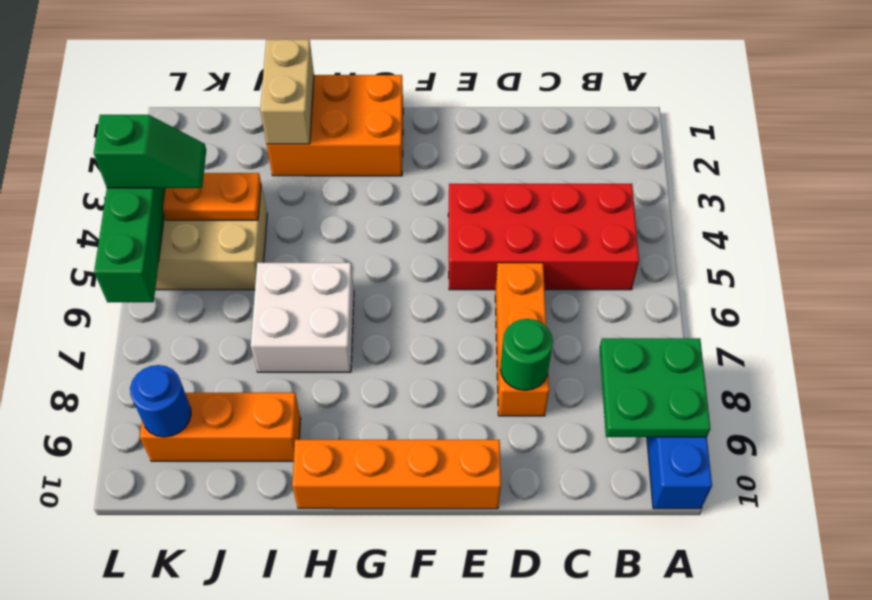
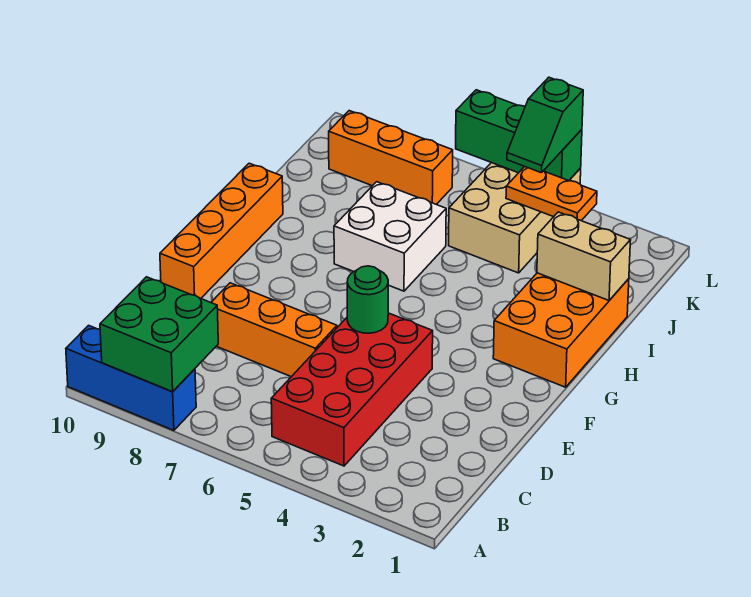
green 2x2 plate [600,338,710,437] -> green 2x2 brick [100,277,218,392]
green 1x1 round brick [500,319,553,390] -> green 1x1 round brick moved to [347,266,388,333]
orange 1x3 brick [140,393,301,461] -> orange 1x3 brick turned to [329,111,453,204]
orange 1x2 plate [163,173,261,220] -> orange 1x2 plate turned to [506,167,597,221]
blue 1x1 round brick [130,365,191,437] -> none

